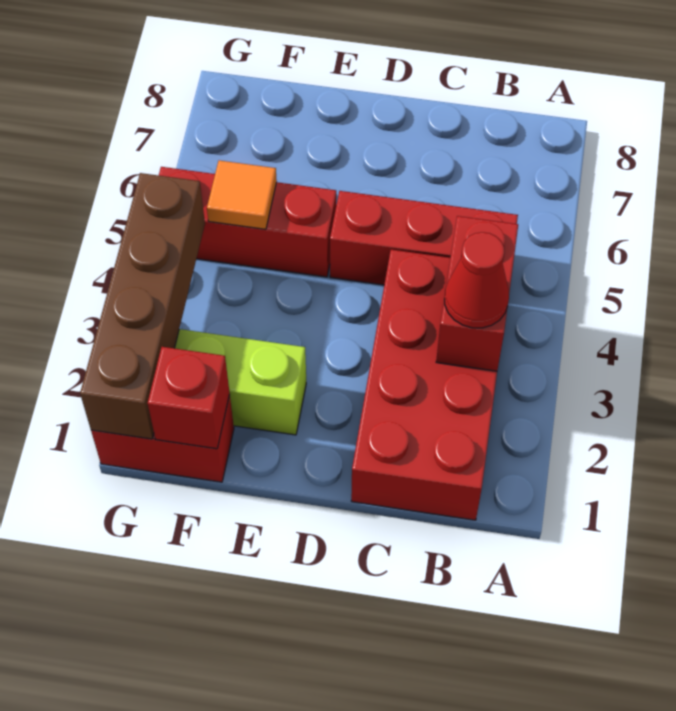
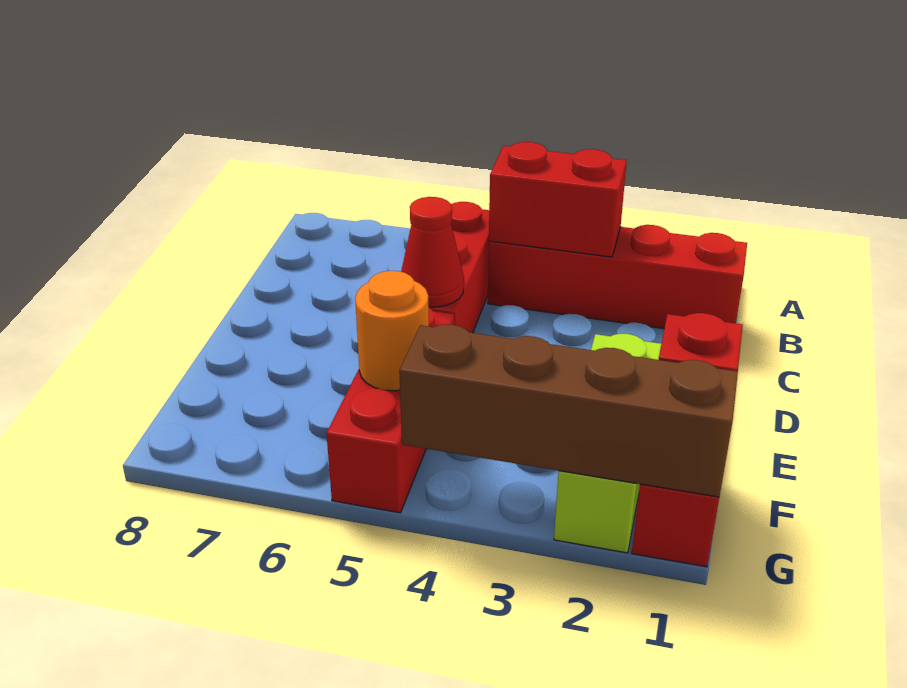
red 2x4 brick [351,250,497,520] -> red 1x4 brick [488,225,747,329]
red 1x1 cone [445,232,509,328] -> red 1x1 cone moved to [401,197,464,307]
orange 1x1 tile [207,160,277,229] -> orange 1x1 round brick [355,271,429,391]

